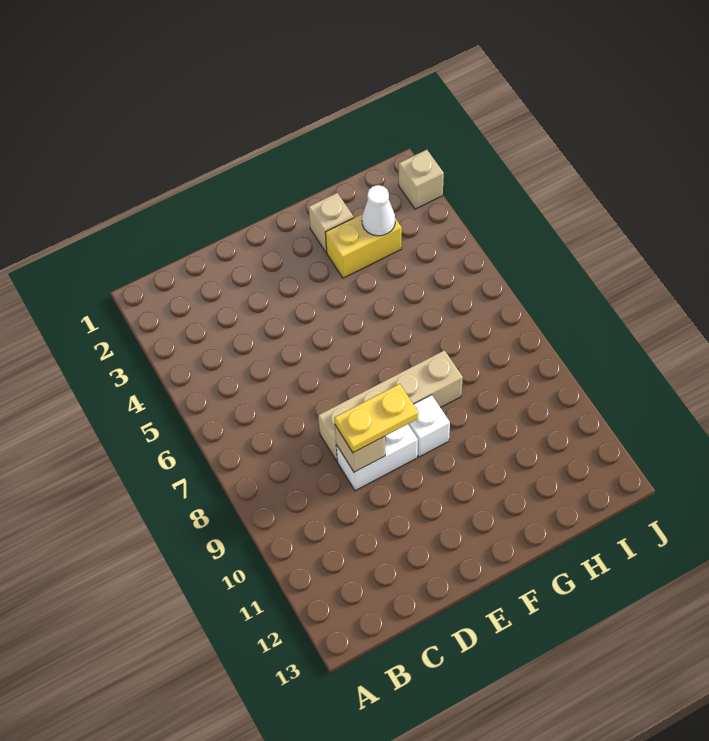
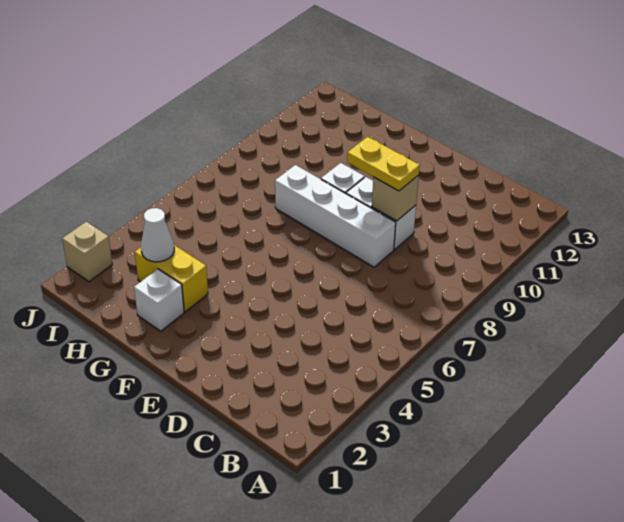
tan 1x4 brick [318,350,463,461] -> white 1x4 brick [275,165,396,267]
tan 1x1 brick [309,193,354,253] -> white 1x1 brick [134,269,184,331]

